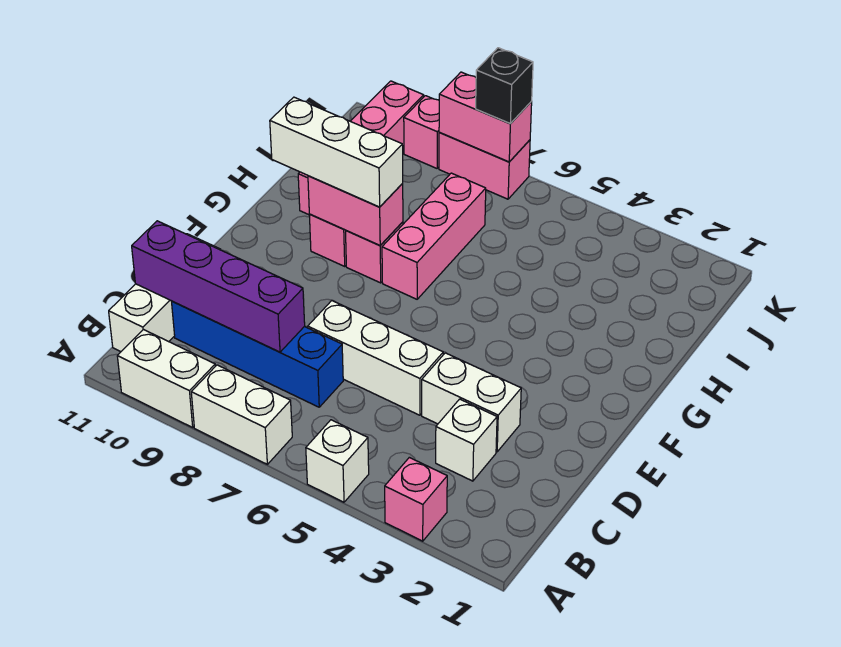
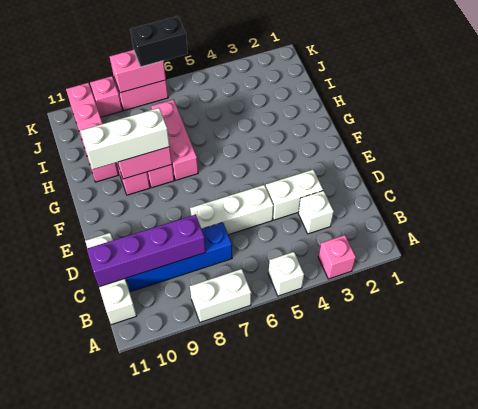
white 1x2 brick [117,330,215,427] -> none
black 1x1 brick [476,48,533,124] -> black 1x2 brick [130,16,188,67]

